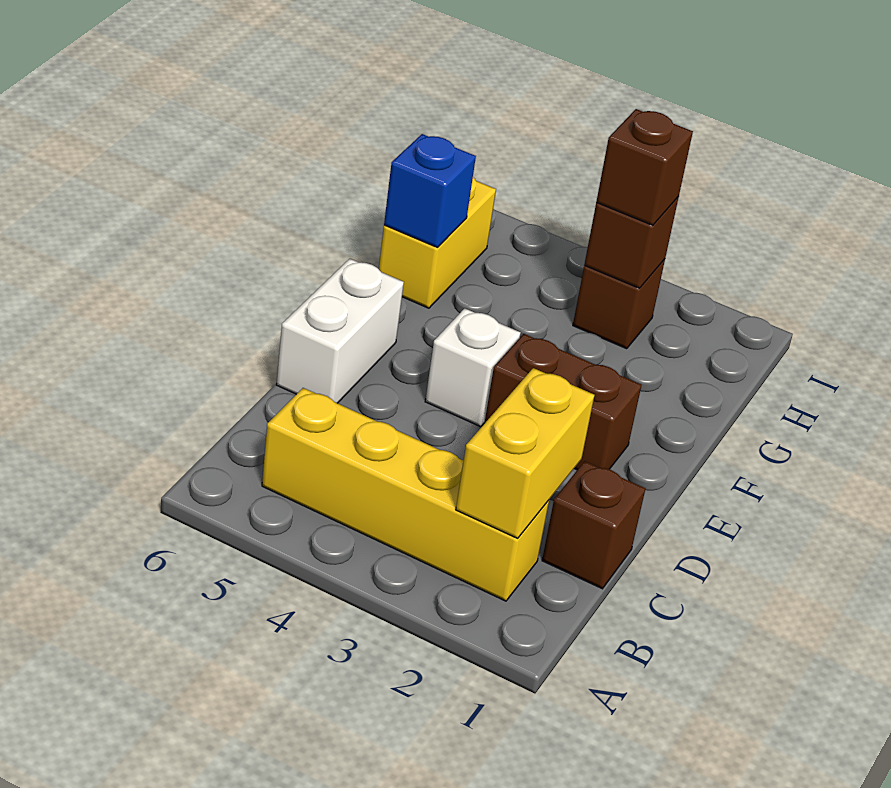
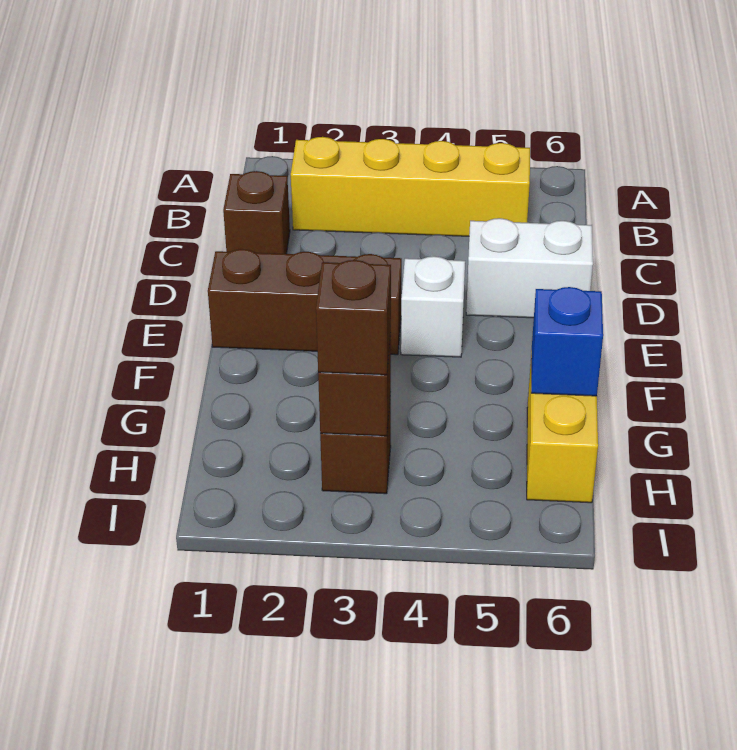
yellow 1x2 brick [456,368,595,538] -> none
white 1x2 brick [277,259,404,403] -> white 1x2 brick turned to [466,218,593,318]
brown 1x2 brick [484,334,641,470] -> brown 1x3 brick [208,249,402,355]

